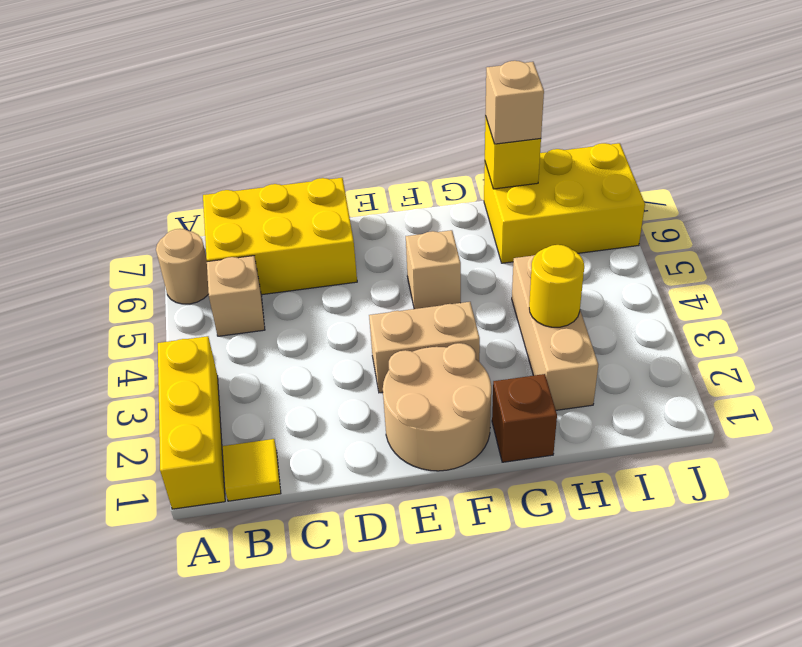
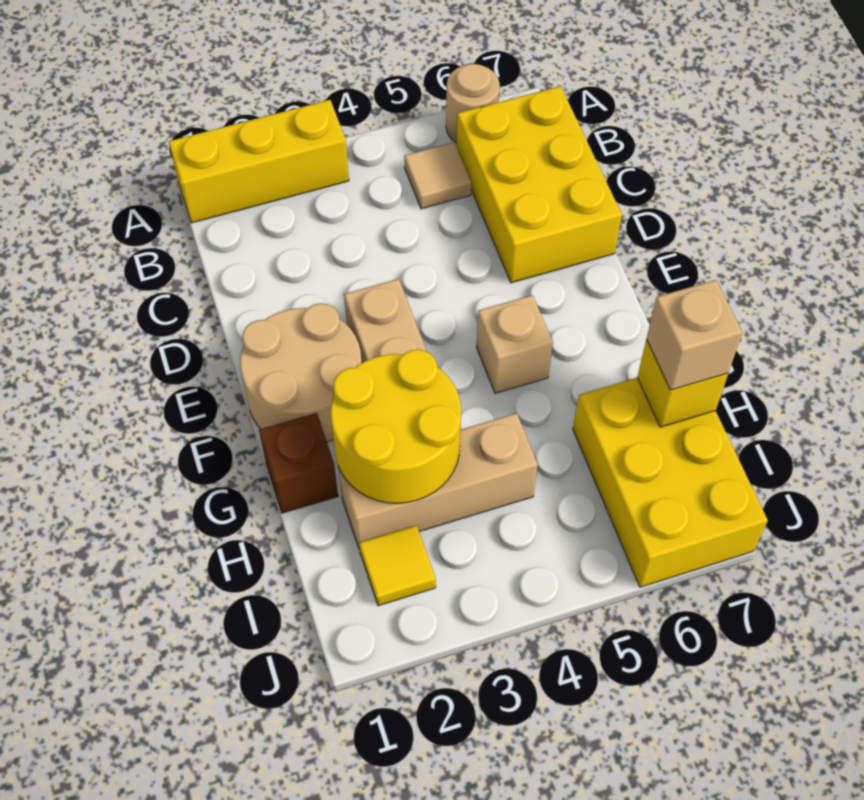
yellow 1x1 tile [222,439,281,501] -> yellow 1x1 tile moved to [359,525,436,606]
tan 1x1 brick [207,256,265,336] -> tan 1x1 tile [404,142,471,209]
yellow 1x1 round brick [529,245,584,327] -> yellow 2x2 round brick [331,350,461,503]

